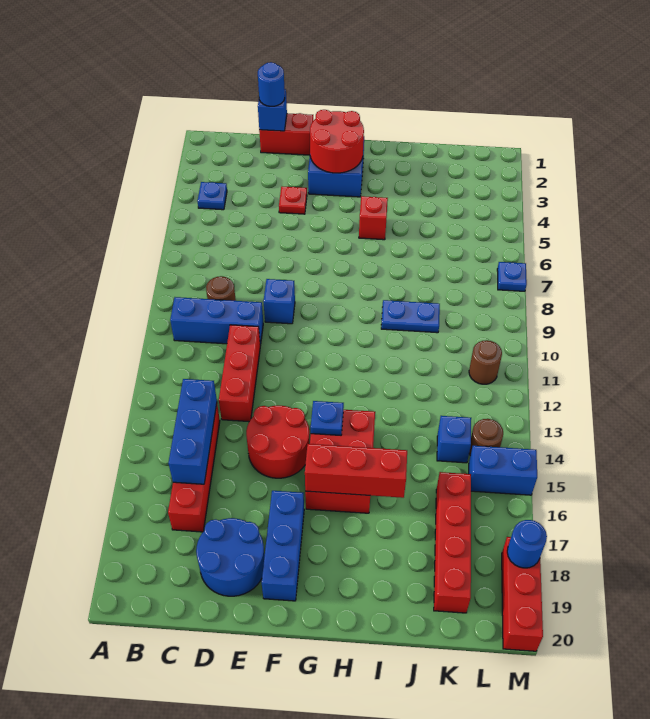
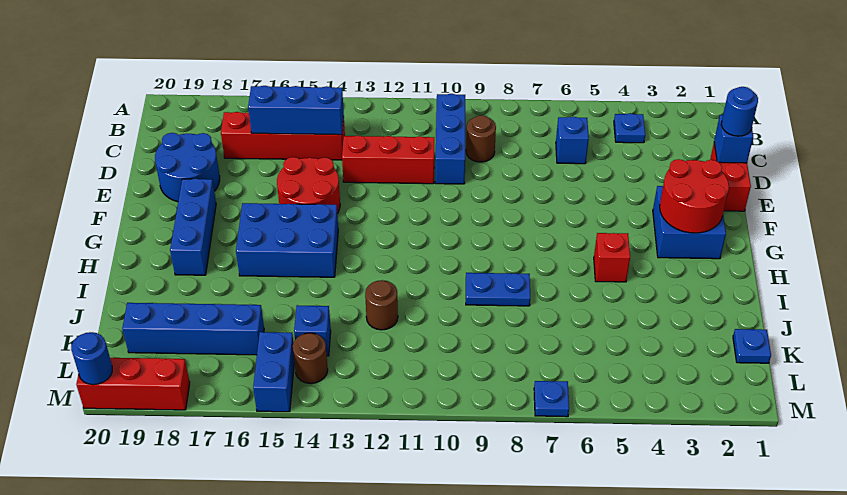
red 1x1 plate [279,186,307,214] -> none
blue 1x1 brick [264,279,295,324] -> blue 1x1 brick moved to [556,117,589,164]
blue 1x3 brick [262,491,304,601] -> blue 1x3 brick turned to [170,179,216,275]
red 2x3 brick [305,410,375,513] -> blue 2x3 brick [236,203,338,277]
blue 1x1 plate [311,401,344,435] -> blue 1x1 plate moved to [733,329,771,363]
red 1x3 brick [305,444,407,498] -> none
blue 1x2 plate [381,300,440,333] -> blue 1x2 plate turned to [466,273,530,306]
red 1x4 brick [434,472,471,613] -> blue 1x4 brick [122,303,264,355]
brown 1x1 round brick [469,340,502,384] -> brown 1x1 round brick moved to [365,280,398,330]
blue 1x1 round brick [507,520,547,568] -> blue 1x1 round brick moved to [71,332,112,385]

